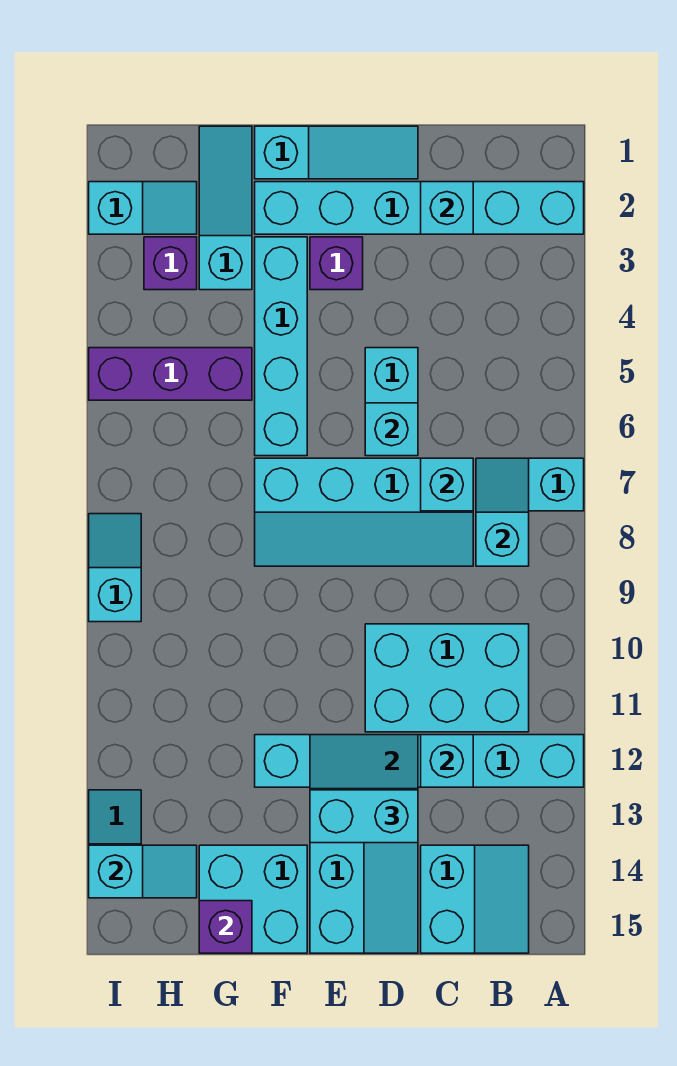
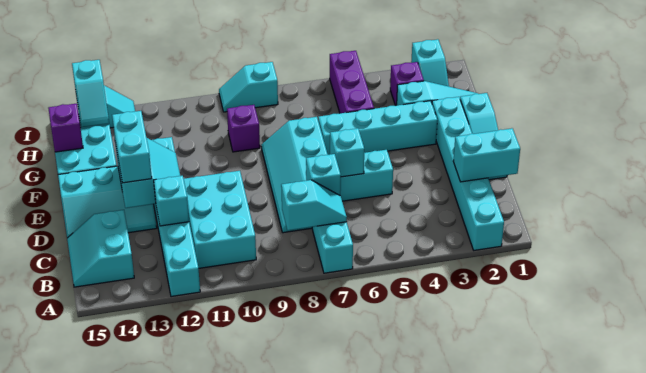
cyan 2x2 slope [421,845,529,953] -> cyan 2x2 slope turned to [67,210,134,287]
cyan 1x1 brick [421,182,473,234] -> cyan 1x2 brick [453,128,520,182]
purple 1x1 brick [310,237,363,290] -> purple 1x1 brick moved to [227,105,260,152]
cyan 1x2 slope [89,514,141,622] -> cyan 1x2 slope turned to [219,62,278,112]

